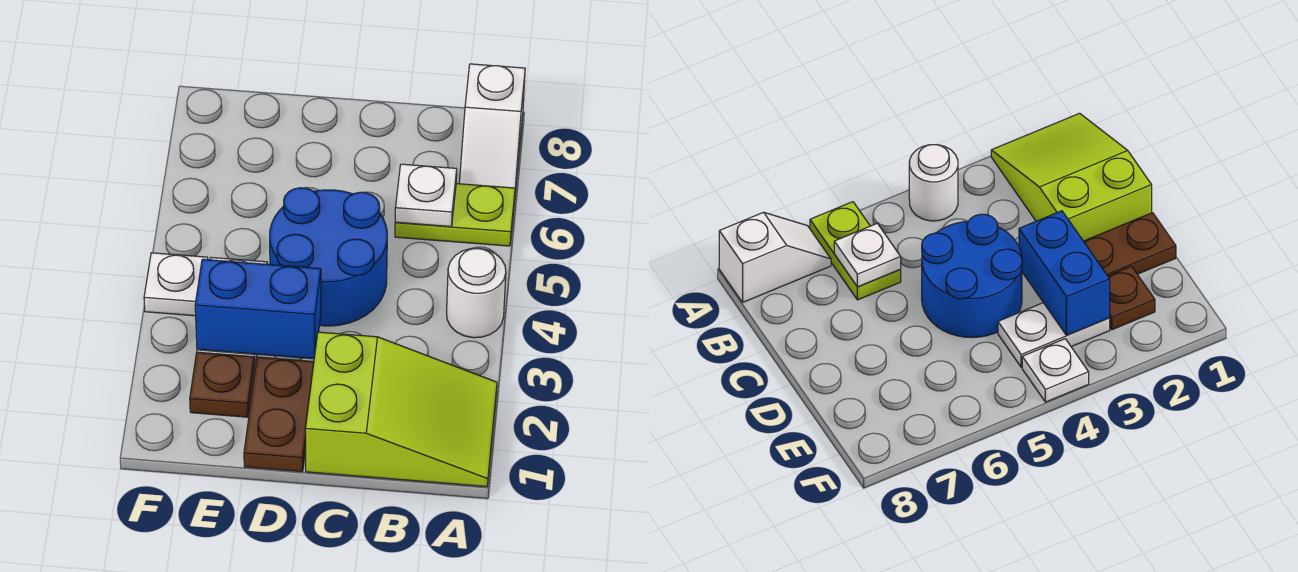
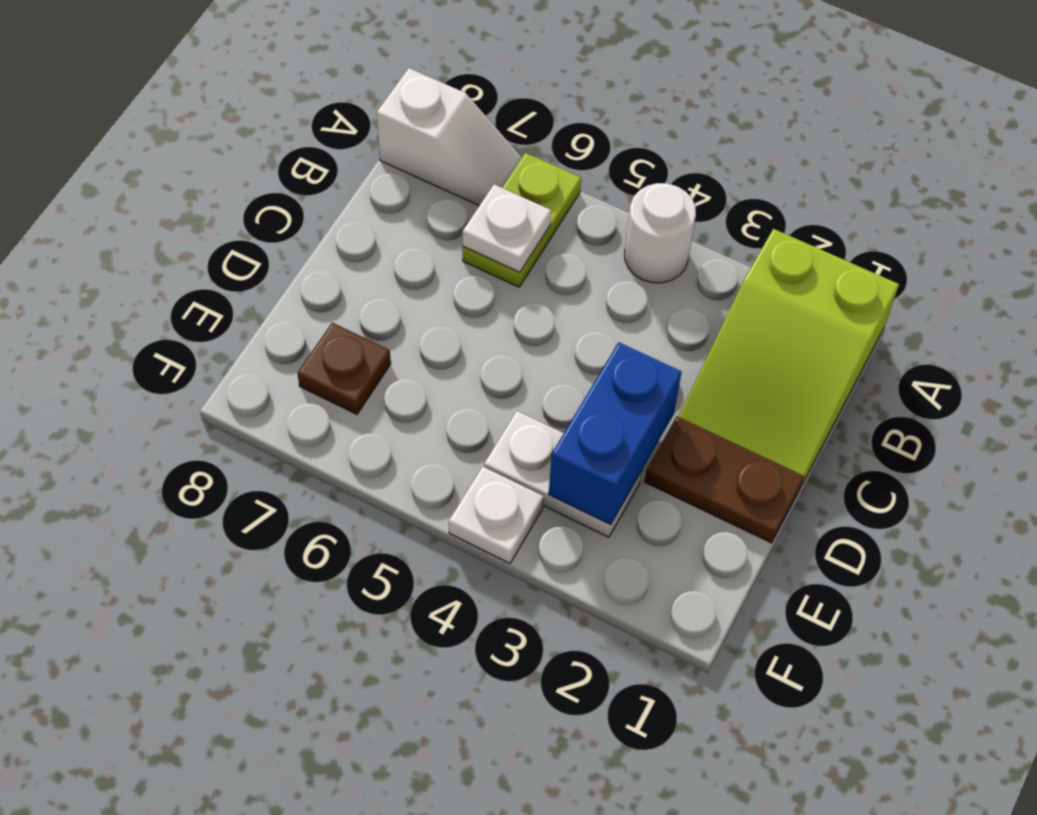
lime 2x3 slope [305,332,497,487] -> lime 2x3 slope turned to [679,229,899,486]
blue 2x2 round brick [270,188,387,326] -> none
brown 1x1 plate [190,352,255,417] -> brown 1x1 plate moved to [297,323,391,414]

